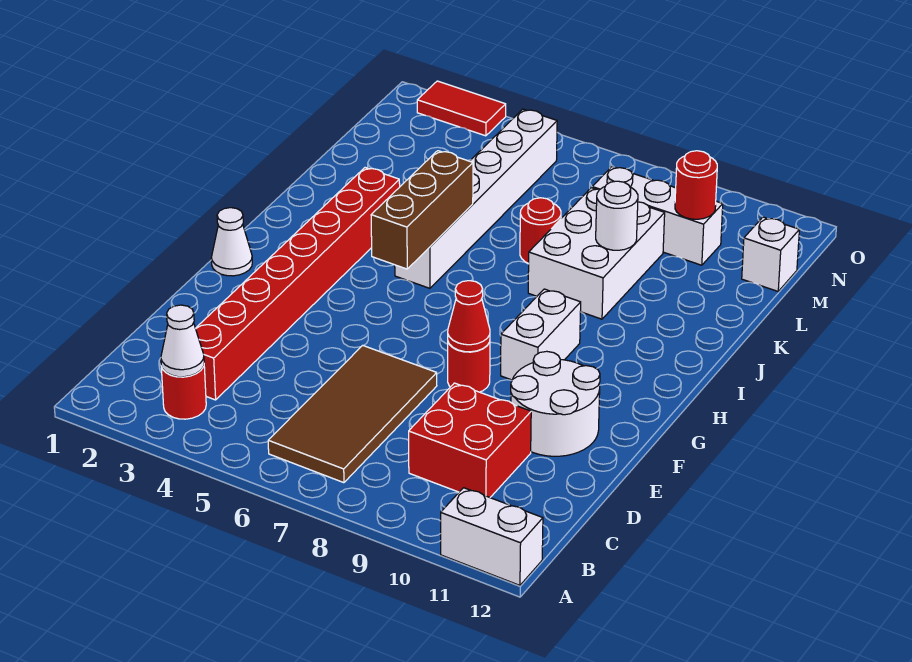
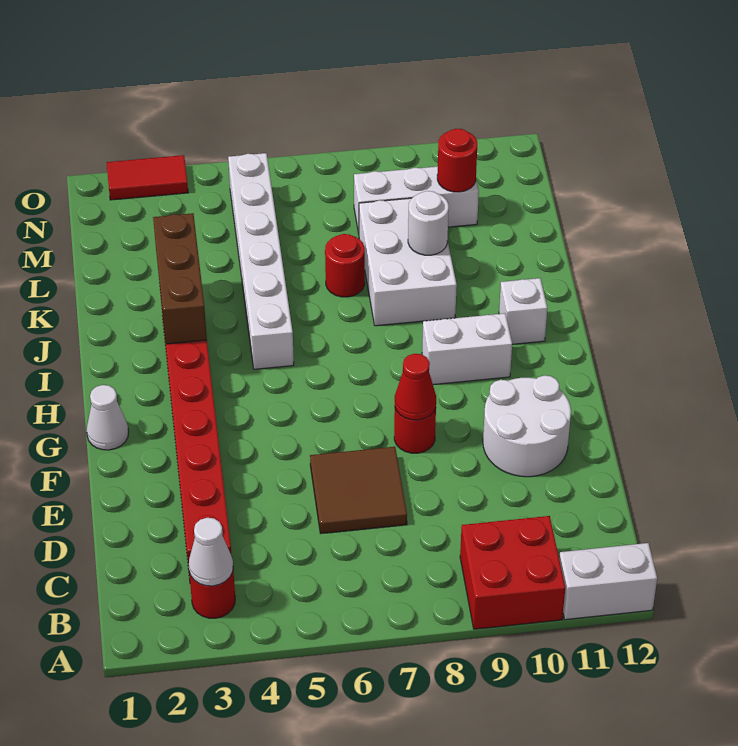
brown 2x4 tile [268,345,437,483] -> brown 2x2 tile [310,447,407,533]
red 2x2 brick [409,383,531,497] -> red 2x2 brick moved to [460,516,565,629]
white 1x2 brick [501,289,581,380] -> white 1x2 brick turned to [422,313,512,385]
brown 1x3 brick [371,151,473,269] -> brown 1x3 brick moved to [153,213,207,344]
white 1x1 brick [742,217,799,291] -> white 1x1 brick moved to [499,278,547,344]

